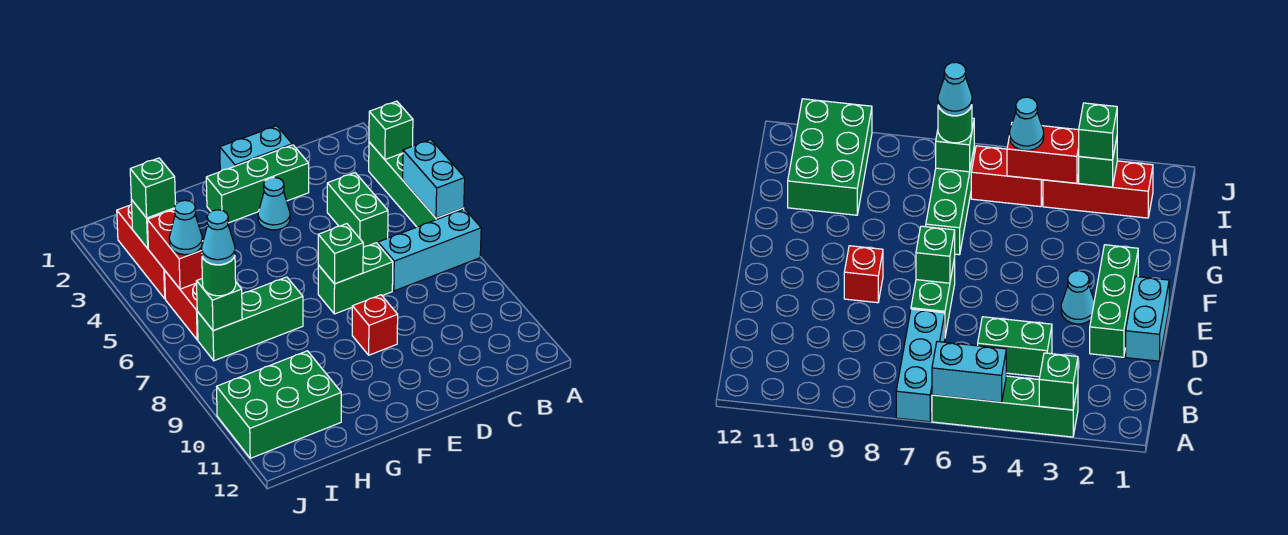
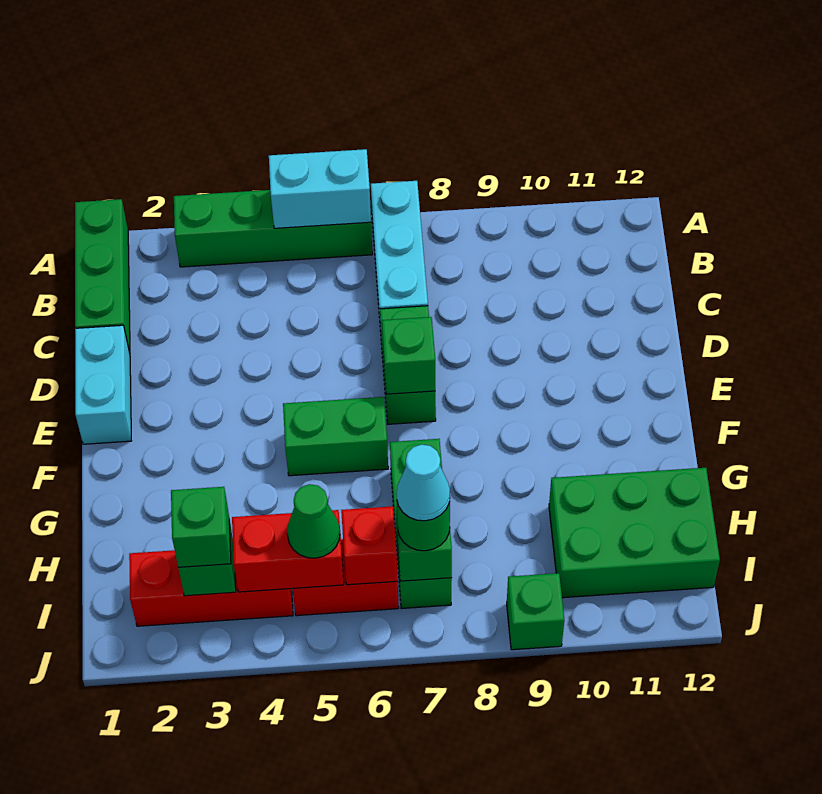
green 1x1 brick [369,101,413,159] -> green 1x1 brick moved to [507,573,564,650]
green 1x2 brick [327,173,388,247] -> green 1x2 brick moved to [283,397,388,476]
green 1x3 brick [206,145,309,223] -> green 1x3 brick moved to [75,199,130,353]
cyan 1x1 cone [258,177,290,230] -> none
red 1x1 brick [352,295,398,355] -> red 1x1 brick moved to [341,506,398,585]
green 2x3 brick [217,351,341,458] -> green 2x3 brick turned to [549,468,720,598]
cyan 1x1 cone [169,200,202,255] -> green 1x1 cone [287,484,340,558]

